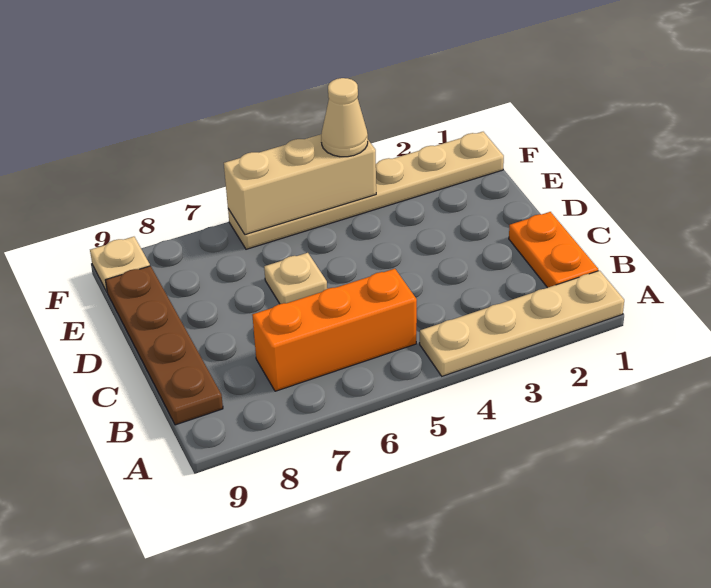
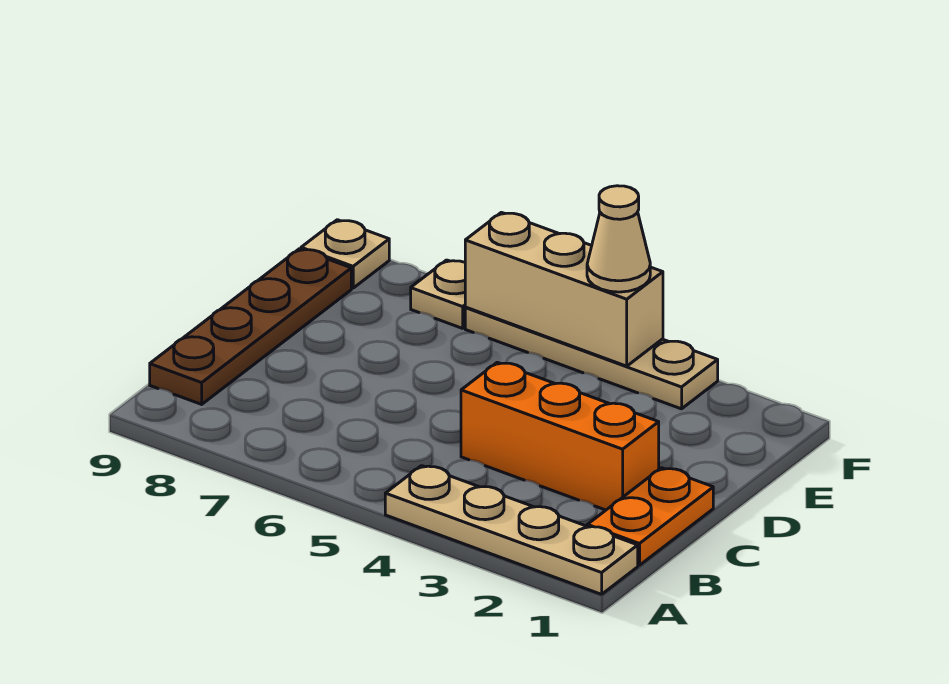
orange 1x3 brick [252,269,417,391] -> orange 1x3 brick moved to [461,362,659,510]
tan 1x1 plate [264,253,327,304] -> tan 1x1 plate moved to [411,260,466,328]
tan 1x6 plate [228,132,504,249] -> tan 1x4 plate [465,307,718,409]

